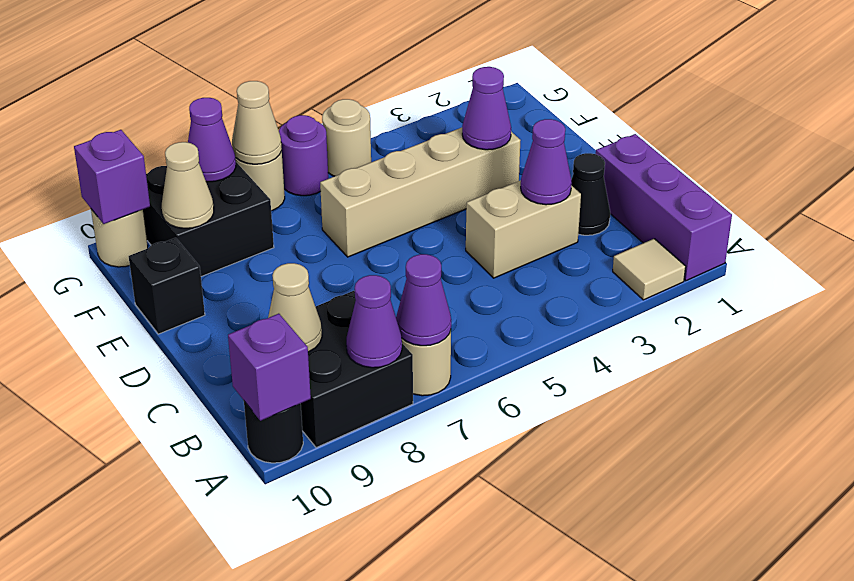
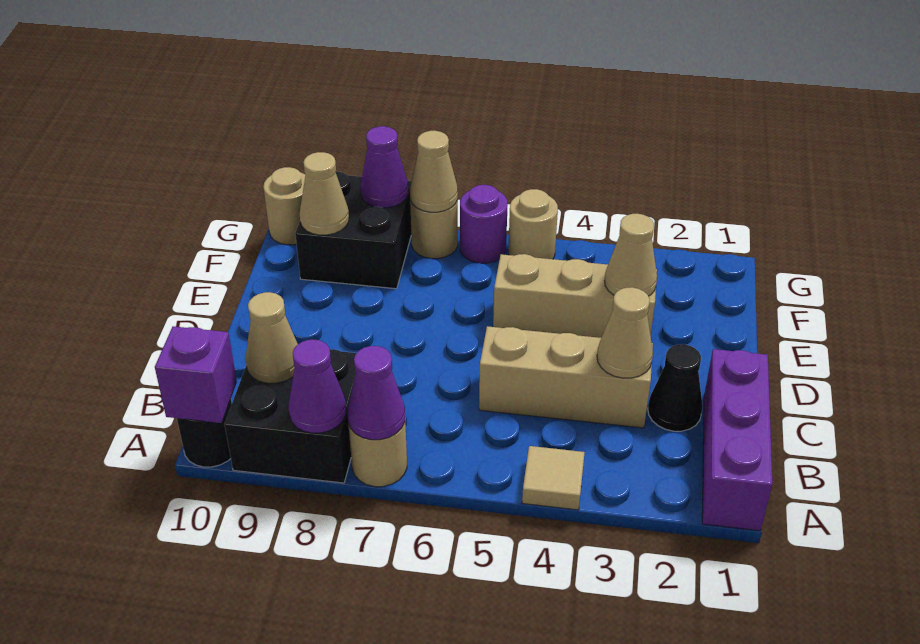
tan 1x1 tile [613,239,686,300] -> tan 1x1 tile moved to [522,446,585,510]
tan 1x2 brick [466,180,581,278] -> tan 1x3 brick [479,326,653,428]
purple 1x1 cone [521,119,572,205] -> tan 1x1 cone [597,287,653,378]
tan 1x4 brick [320,128,521,257] -> tan 1x3 brick [493,254,657,338]
purple 1x1 cone [462,67,511,150] -> tan 1x1 cone [605,214,657,296]
black 1x1 brick [129,238,205,334] -> none
purple 1x1 brick [74,130,150,224] -> none

